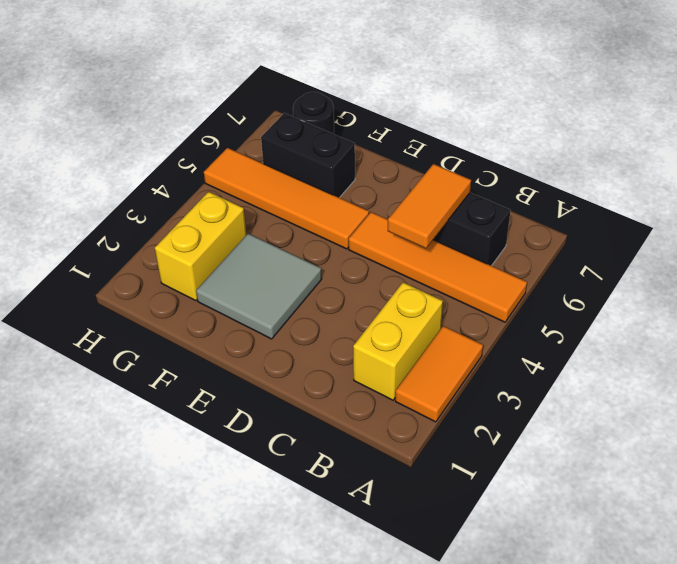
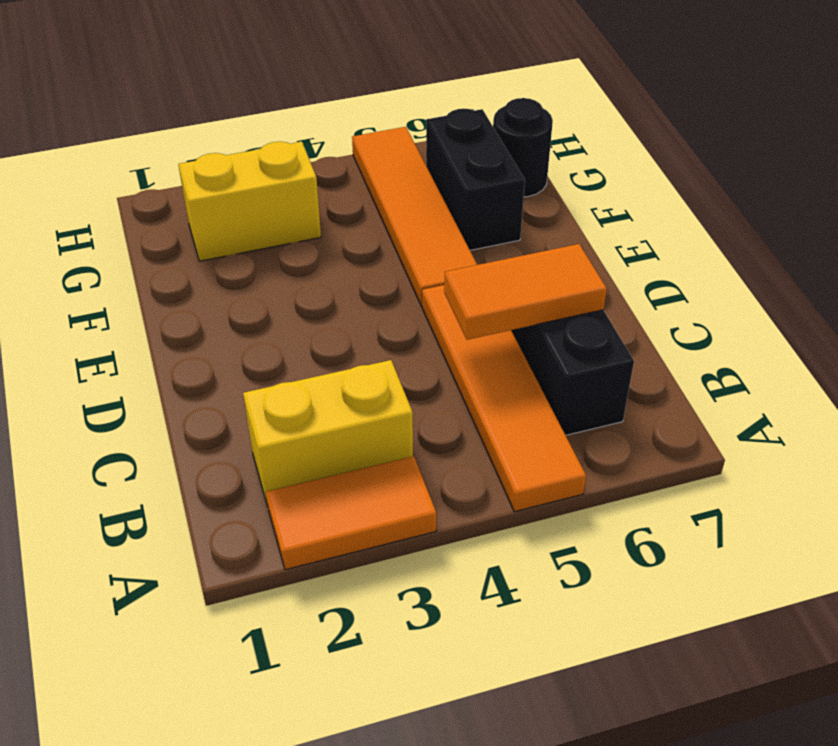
grey 2x2 tile [196,234,322,339] -> none

